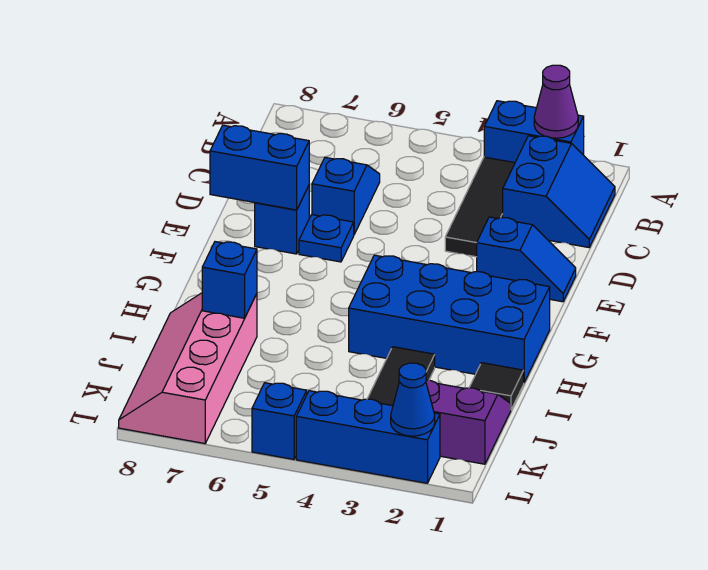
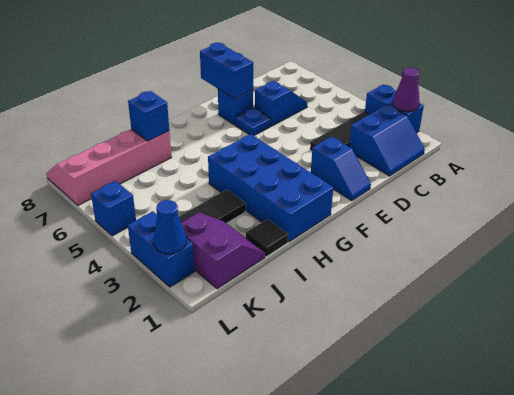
blue 1x3 brick [296,391,440,483] -> blue 1x2 brick [128,211,195,287]

